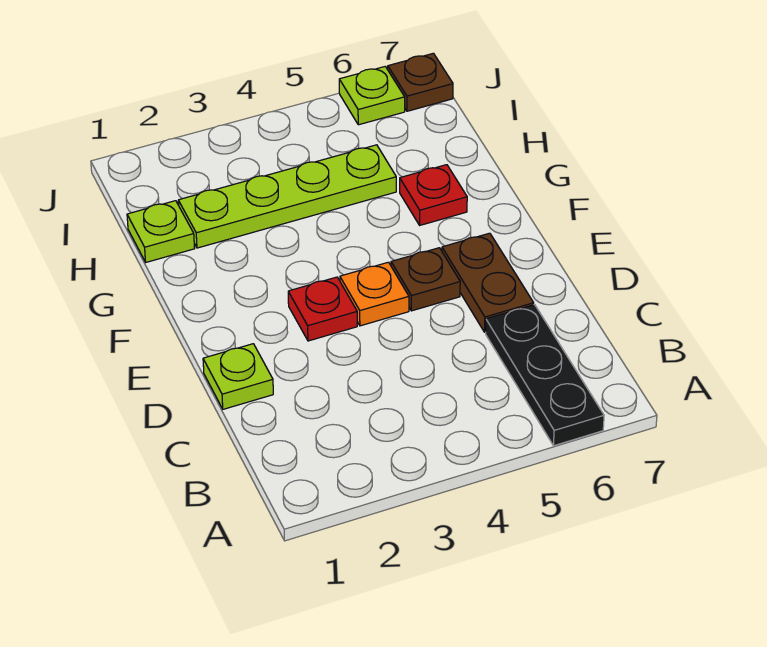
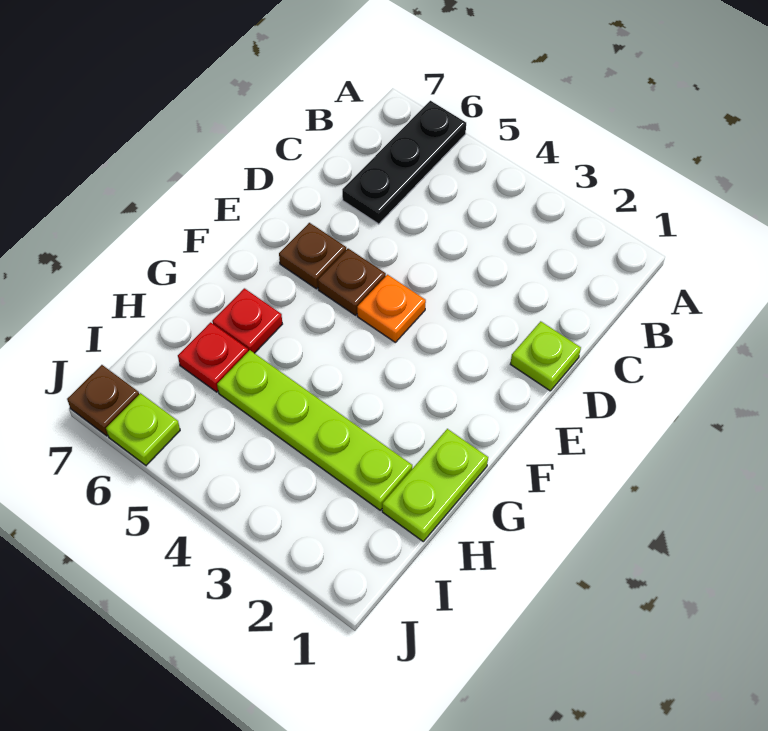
brown 1x2 plate [442,233,534,332] -> brown 1x1 plate [279,223,346,289]
red 1x1 plate [288,277,357,341] -> red 1x1 plate moved to [178,322,248,392]
lime 1x1 plate [127,201,195,262] -> lime 1x2 plate [382,429,488,541]

